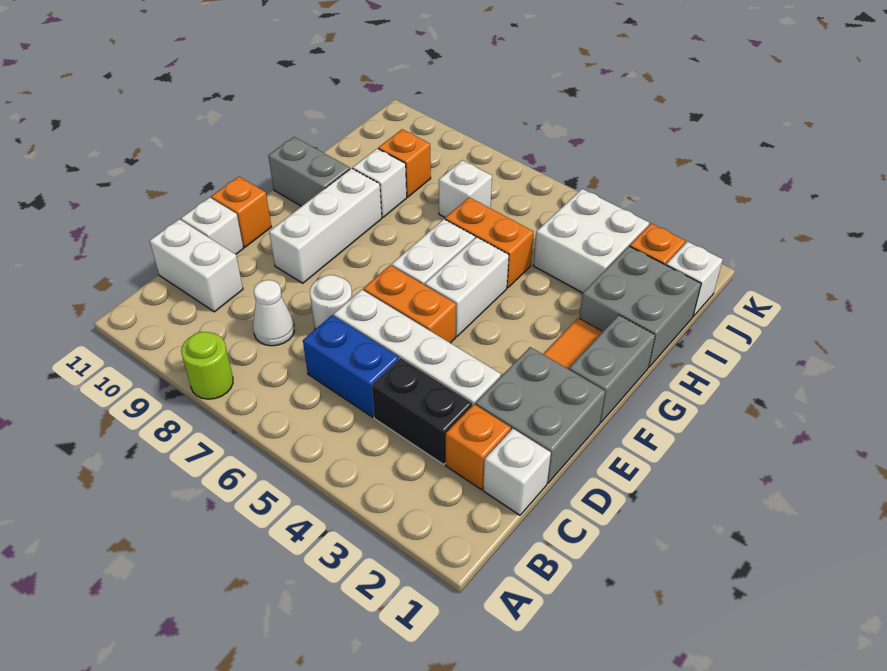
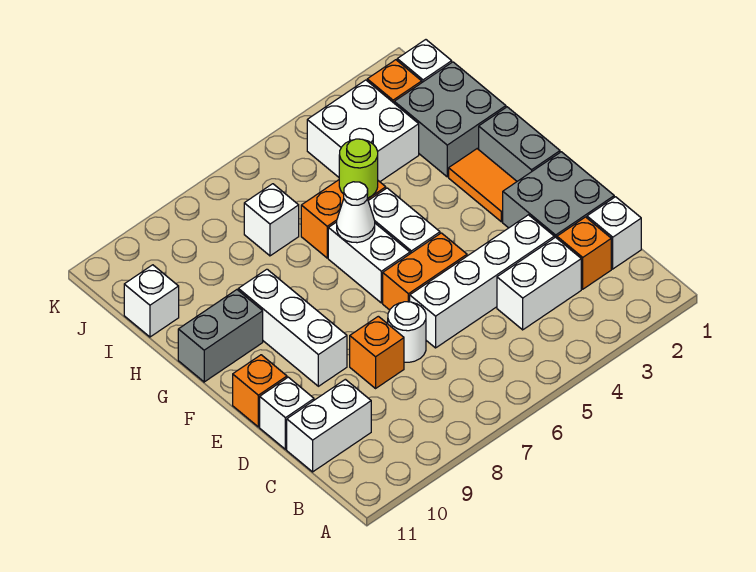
lime 1x1 round brick [181,332,233,399] -> lime 1x1 round brick moved to [339,139,378,198]
black 1x2 brick [372,358,472,464] -> white 1x2 brick [497,237,581,330]
blue 1x2 brick [303,315,399,417] -> none
white 1x1 cone [253,280,294,346] -> white 1x1 cone moved to [337,182,375,243]
white 1x1 brick [353,148,407,217] -> white 1x1 brick moved to [124,265,179,337]
orange 1x1 brick [378,129,431,197] -> orange 1x1 brick moved to [350,316,404,388]

